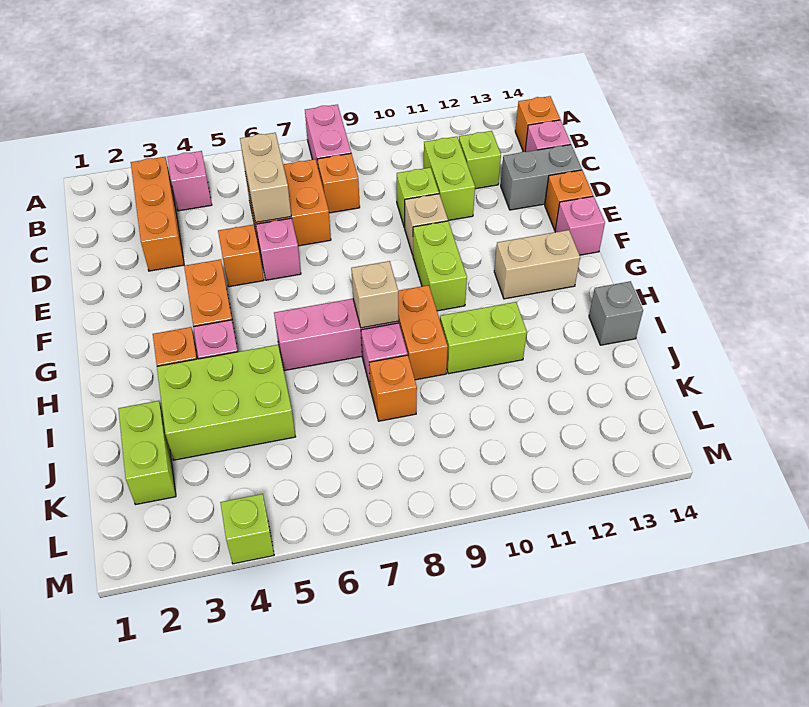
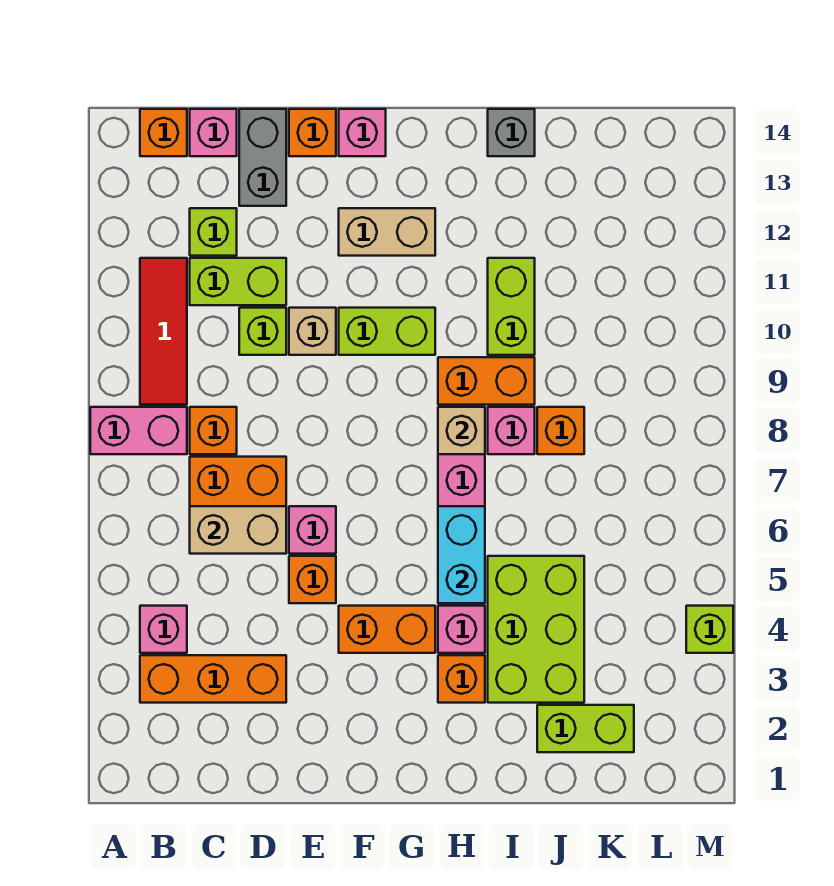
none -> red 1x3 tile [140,258,187,405]
tan 1x2 brick [494,230,580,299] -> tan 1x2 brick turned to [339,208,435,256]
none -> cyan 1x2 brick [438,506,485,603]

